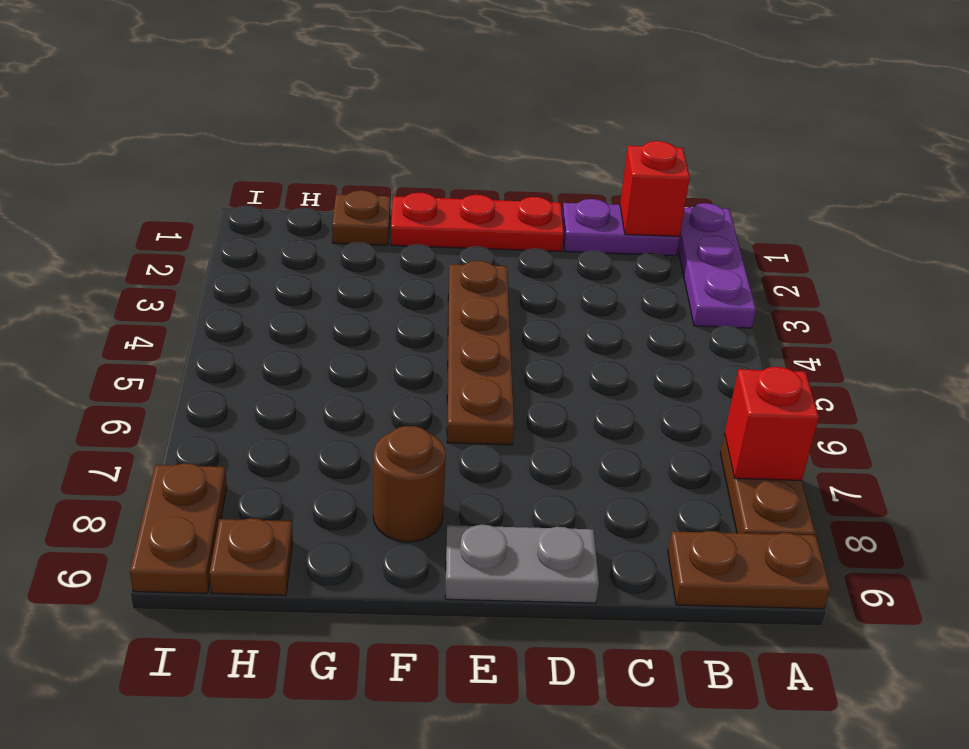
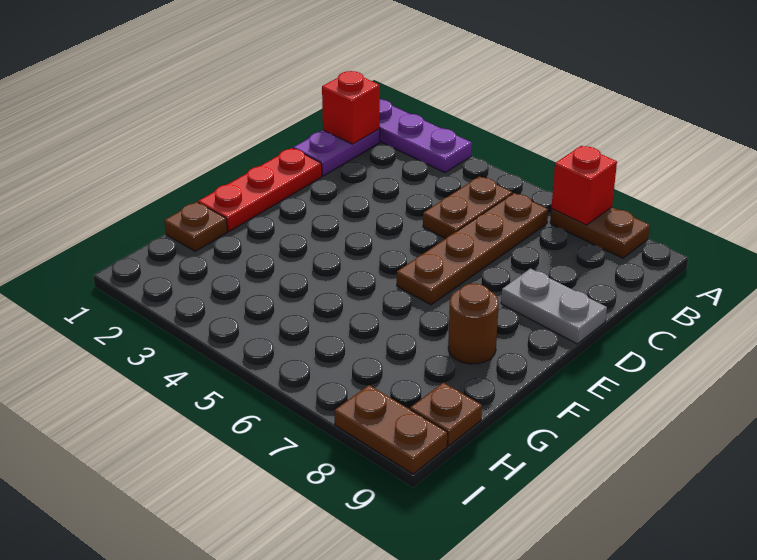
brown 1x2 plate [668,531,830,609] -> brown 1x2 plate moved to [423,177,512,239]
grey 1x2 plate [445,525,599,603] -> grey 1x2 plate turned to [501,269,607,344]
brown 1x4 plate [447,261,514,445] -> brown 1x4 plate turned to [397,193,548,305]

